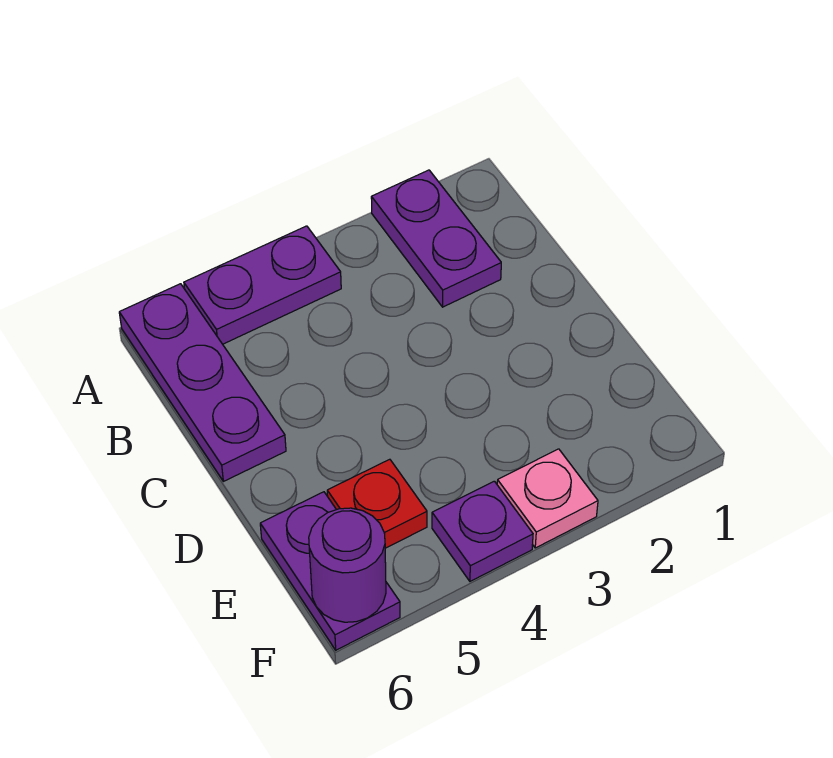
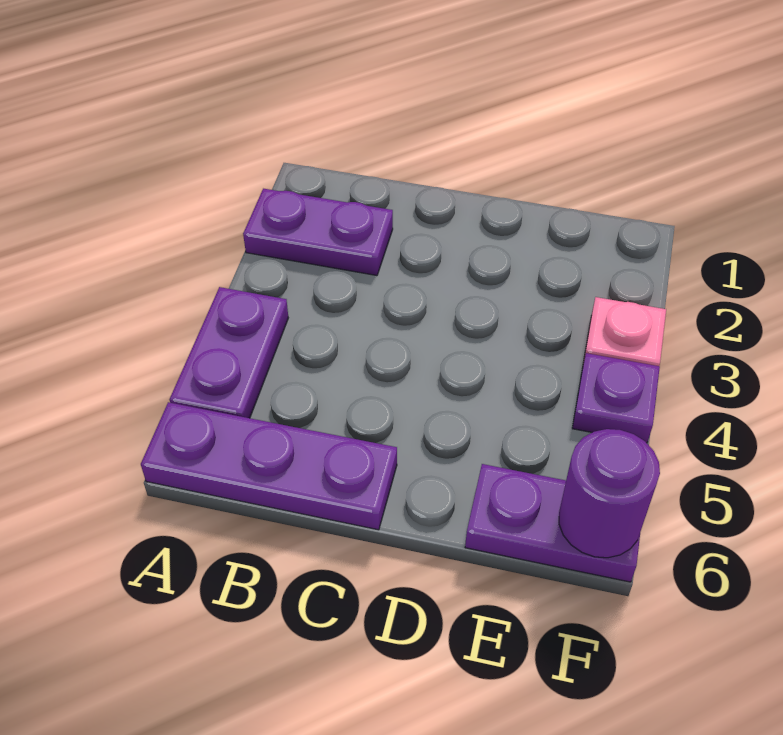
red 1x1 plate [327,459,427,548] -> none

